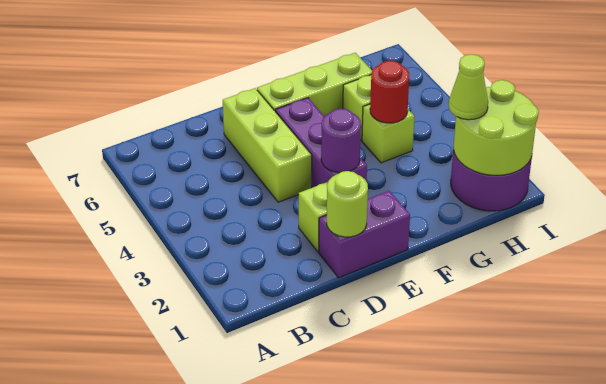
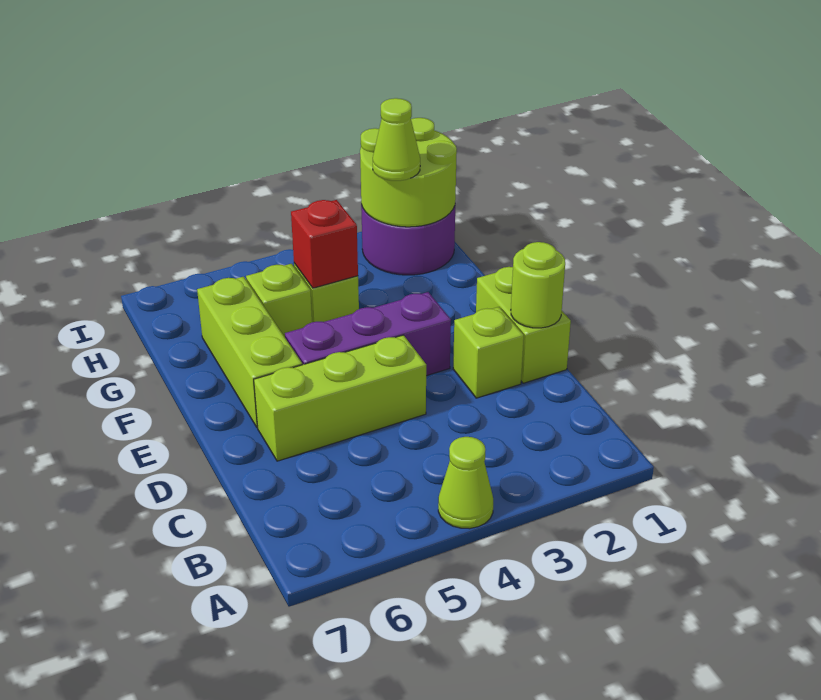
none -> lime 1x1 cone [438,437,493,529]
purple 1x2 brick [319,191,410,278] -> lime 1x2 brick [476,267,571,383]
purple 1x1 round brick [321,109,361,173] -> none
red 1x1 round brick [370,61,409,123] -> red 1x1 brick [291,200,358,288]

